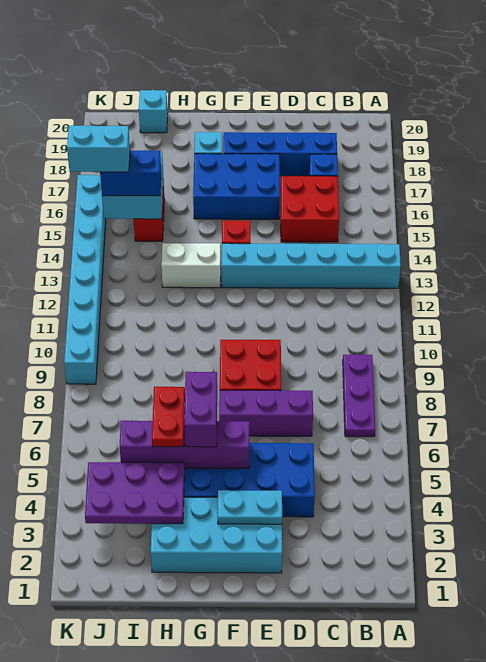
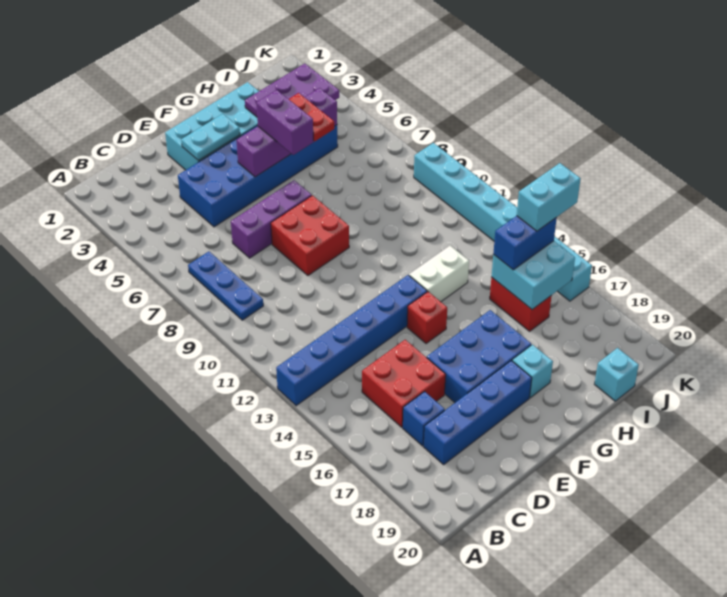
cyan 1x6 brick [222,243,401,288] -> blue 1x6 brick [276,275,427,406]
purple 1x3 plate [343,355,375,437] -> blue 1x3 plate [188,252,263,320]

